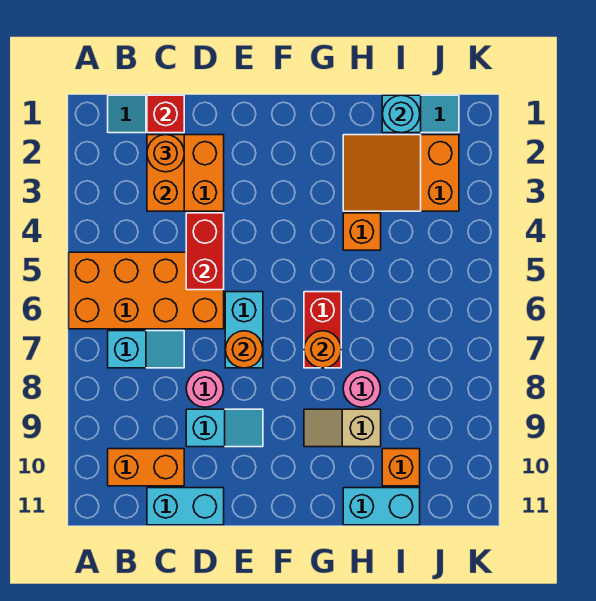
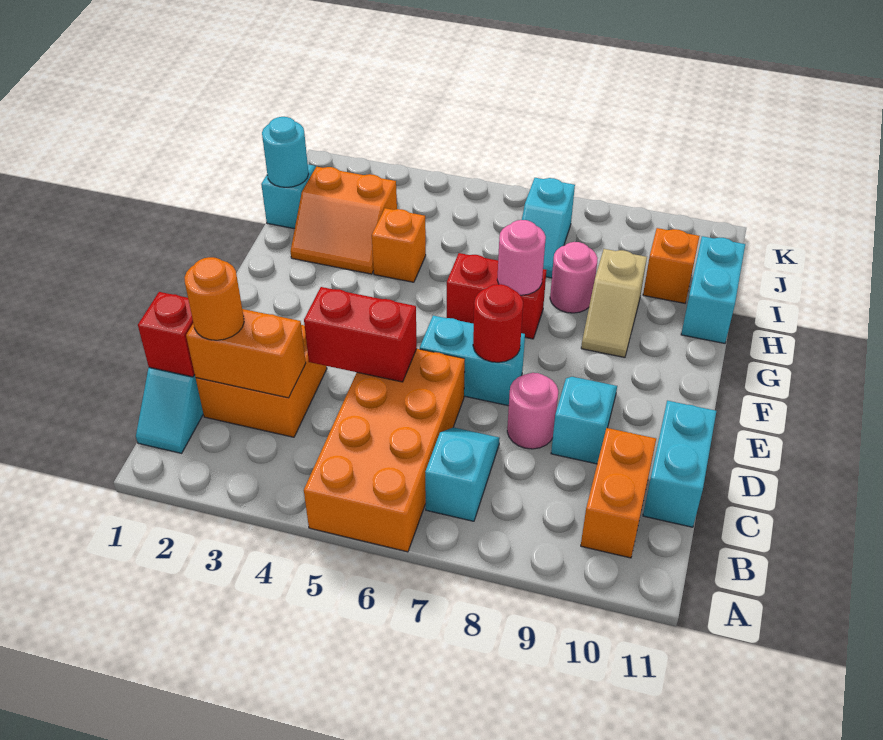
orange 1x1 round brick [225,331,263,368] -> red 1x1 round brick [473,284,523,362]
orange 1x1 round brick [304,331,341,368] -> pink 1x1 round brick [497,220,546,295]
orange 2x3 slope [343,135,459,211] -> orange 2x2 slope [291,167,397,274]
none -> cyan 1x2 slope [522,178,575,278]

